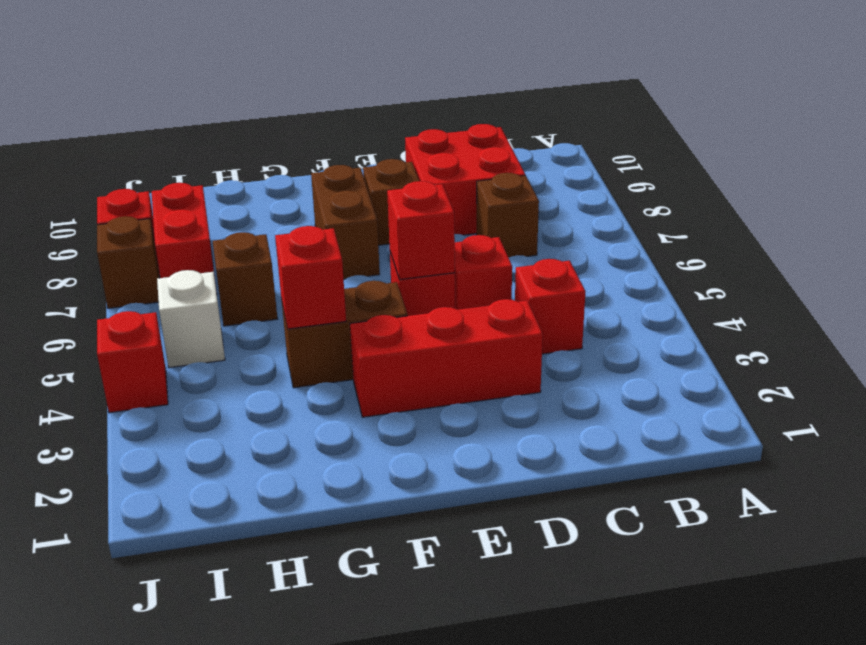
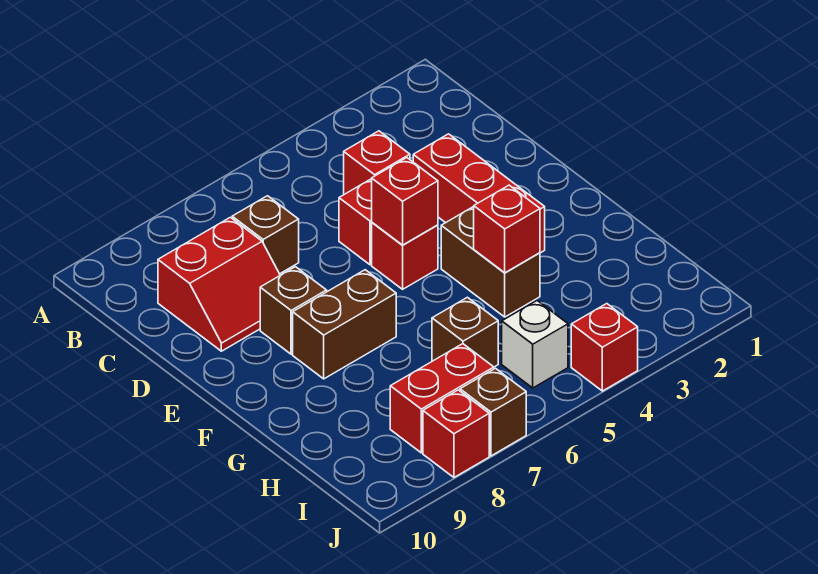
red 2x2 brick [405,124,525,235] -> red 2x2 slope [158,217,280,351]

